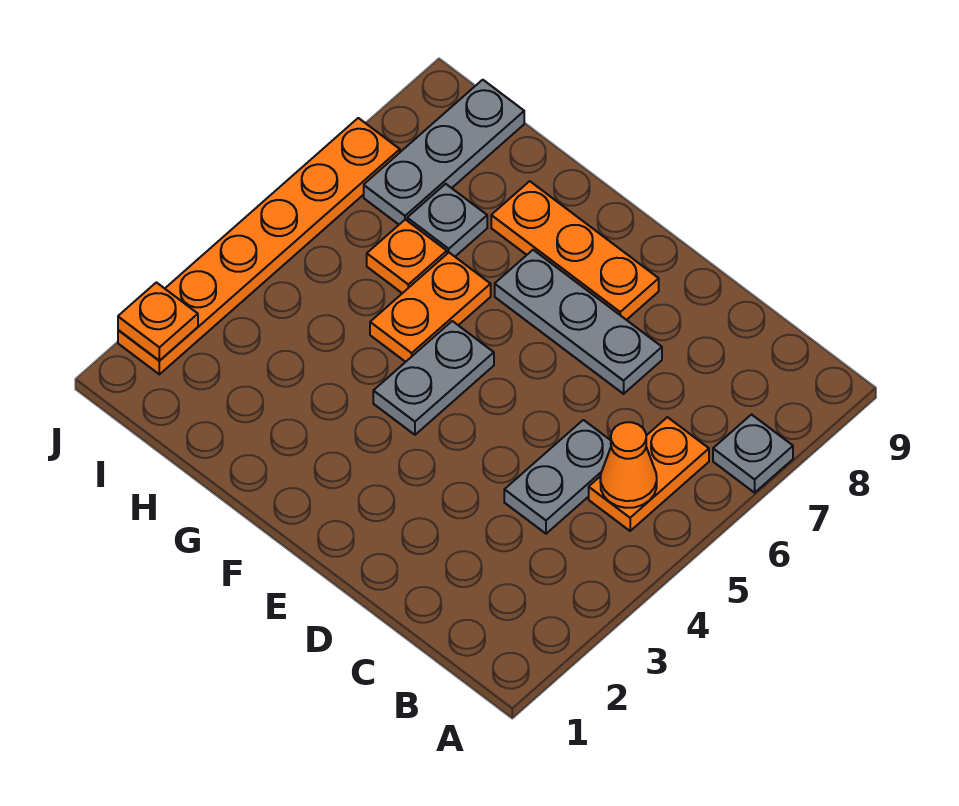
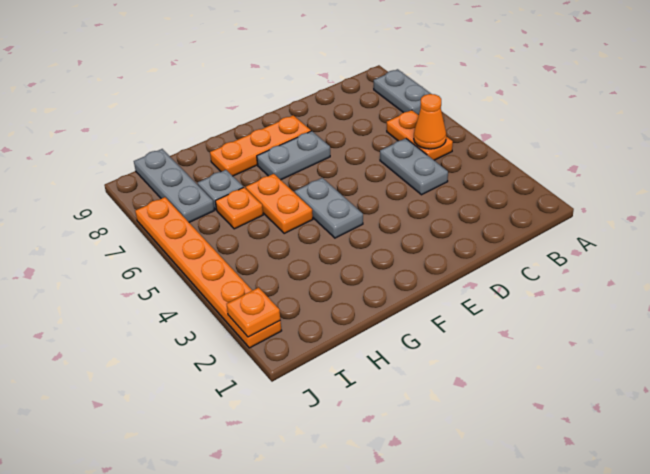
grey 1x1 plate [713,415,793,493] -> grey 1x2 plate [374,69,431,115]
grey 1x3 plate [495,250,662,394] -> grey 1x2 plate [257,131,330,180]

